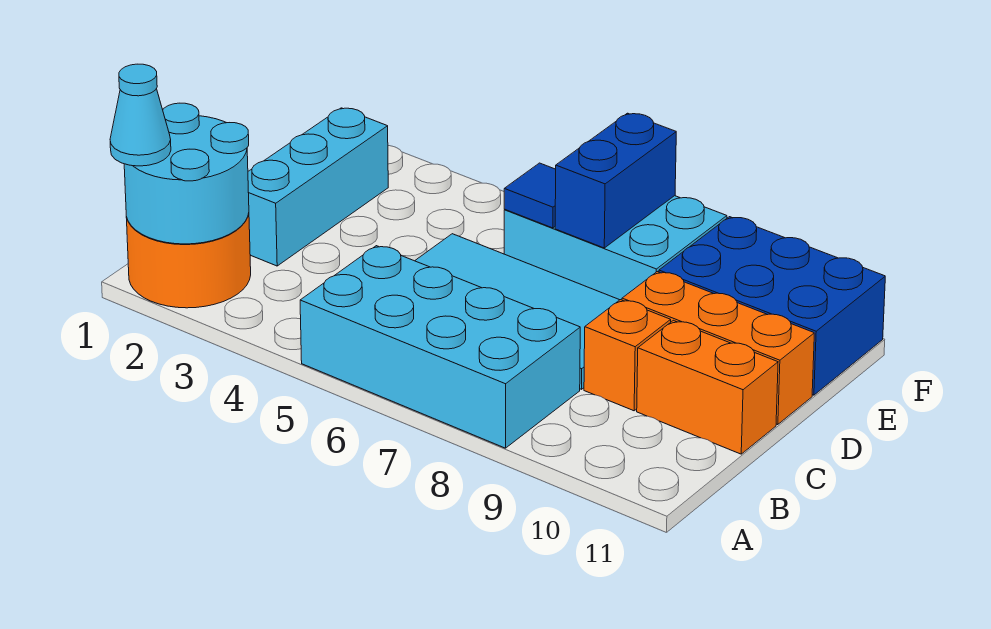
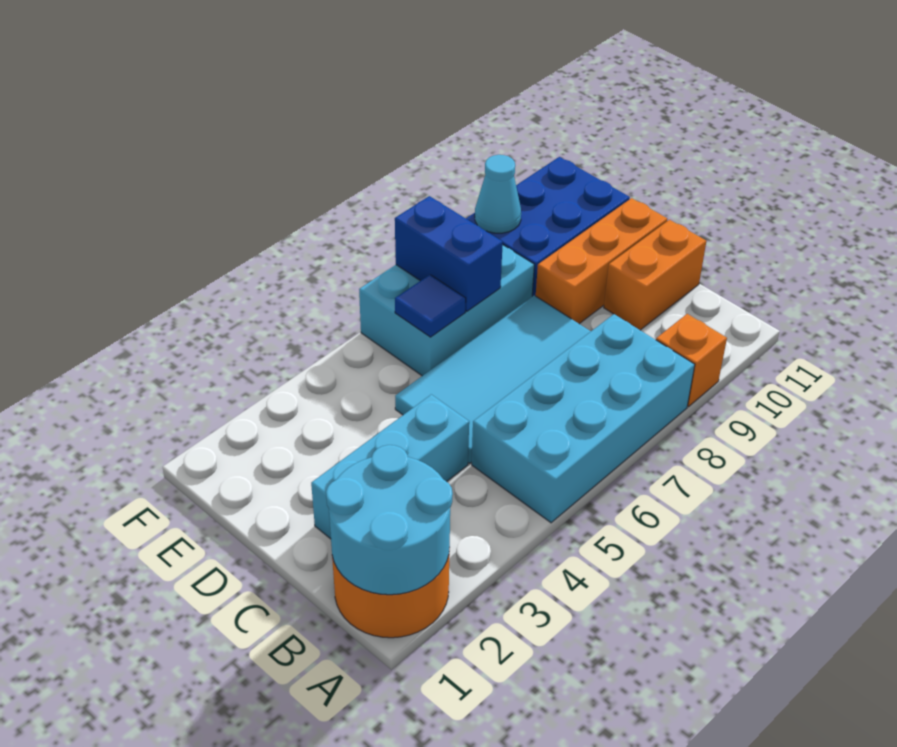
cyan 1x1 cone [110,64,171,166] -> cyan 1x1 cone moved to [475,155,521,233]
cyan 1x3 brick [248,108,388,266] -> cyan 1x3 brick turned to [311,395,469,539]
orange 1x1 brick [584,300,671,411] -> orange 1x1 brick moved to [656,314,727,407]

